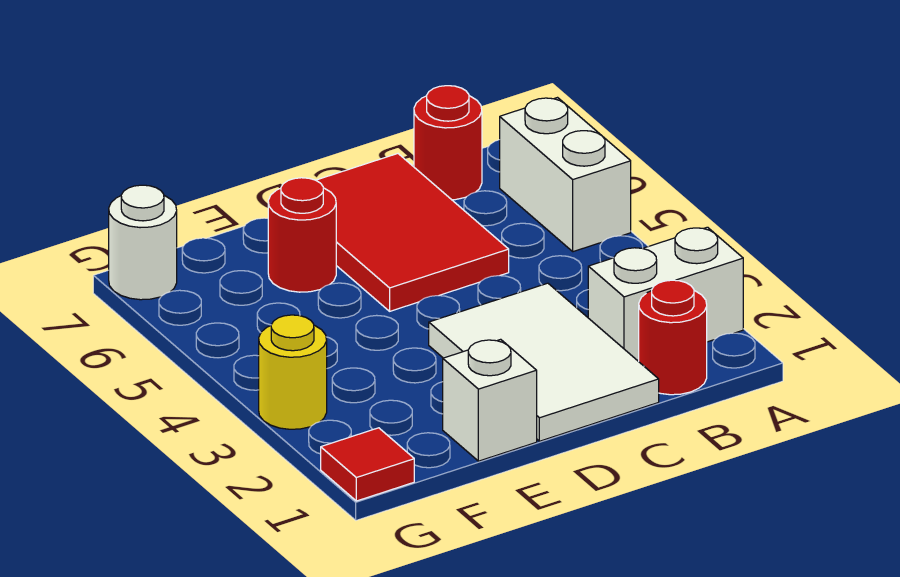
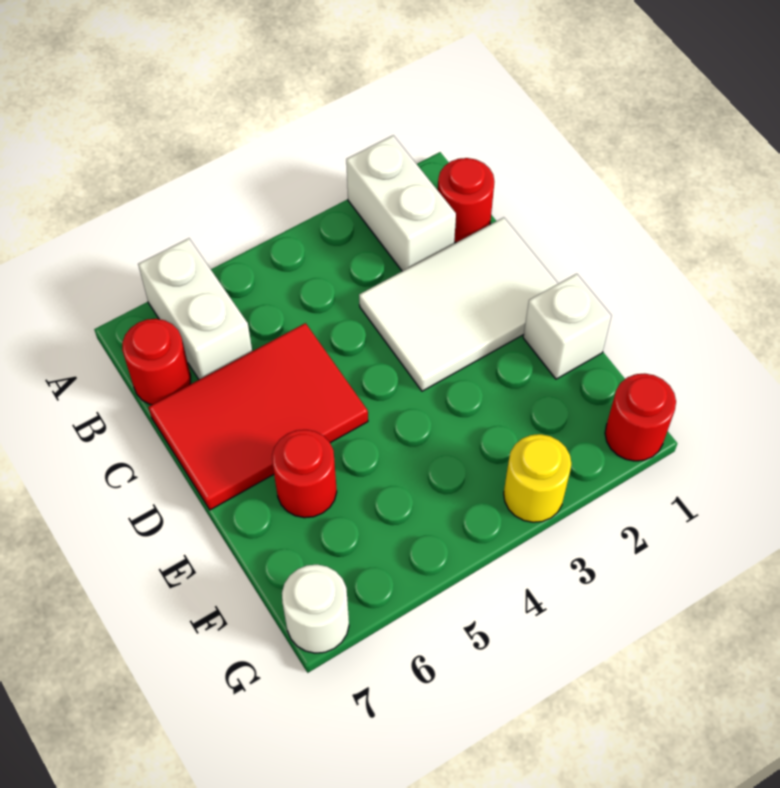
white 1x2 brick [500,98,631,252] -> white 1x2 brick turned to [138,238,252,380]
red 1x1 tile [321,428,414,501] -> red 1x1 round brick [605,373,676,461]

